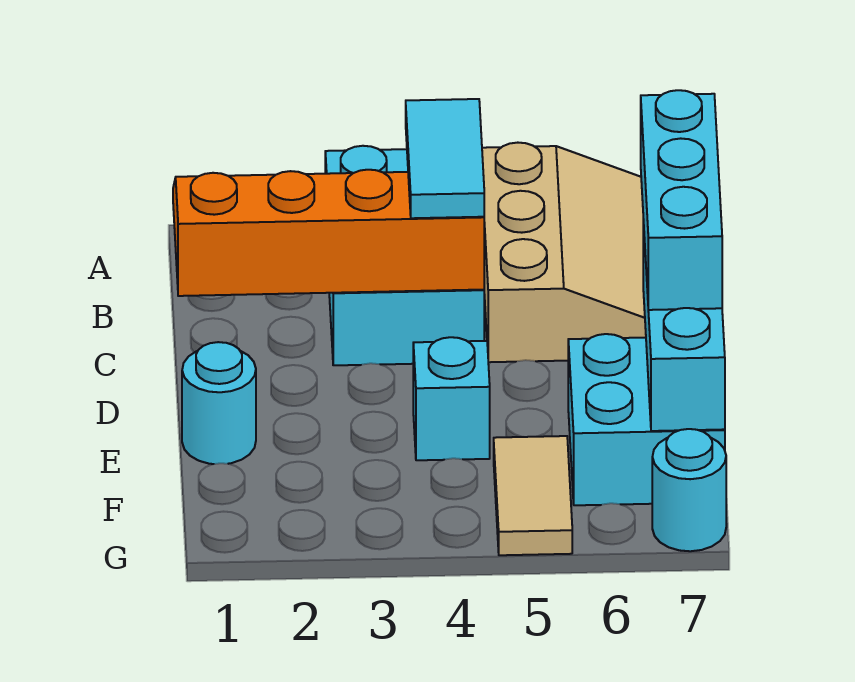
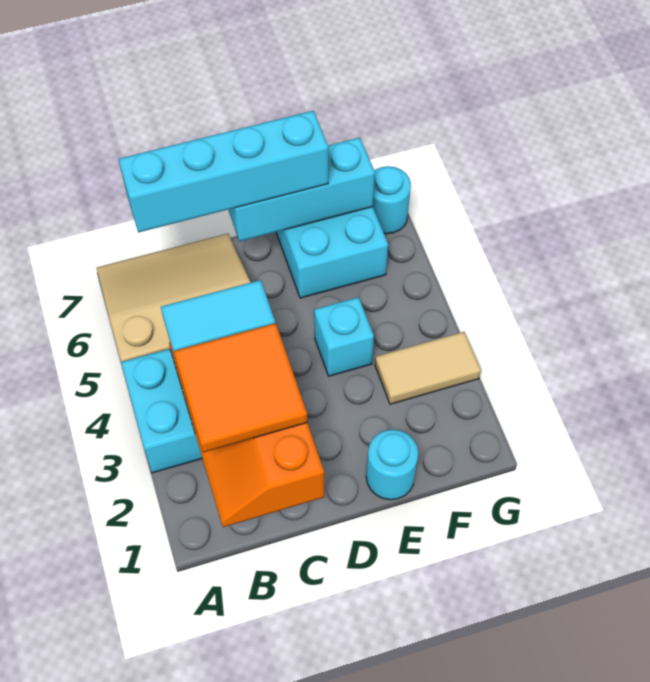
none -> orange 2x2 tile [174,323,307,452]
cyan 1x3 brick [641,90,722,310] -> cyan 1x4 brick [119,111,328,233]
tan 1x2 tile [494,436,572,555] -> tan 1x2 tile moved to [375,332,481,404]

